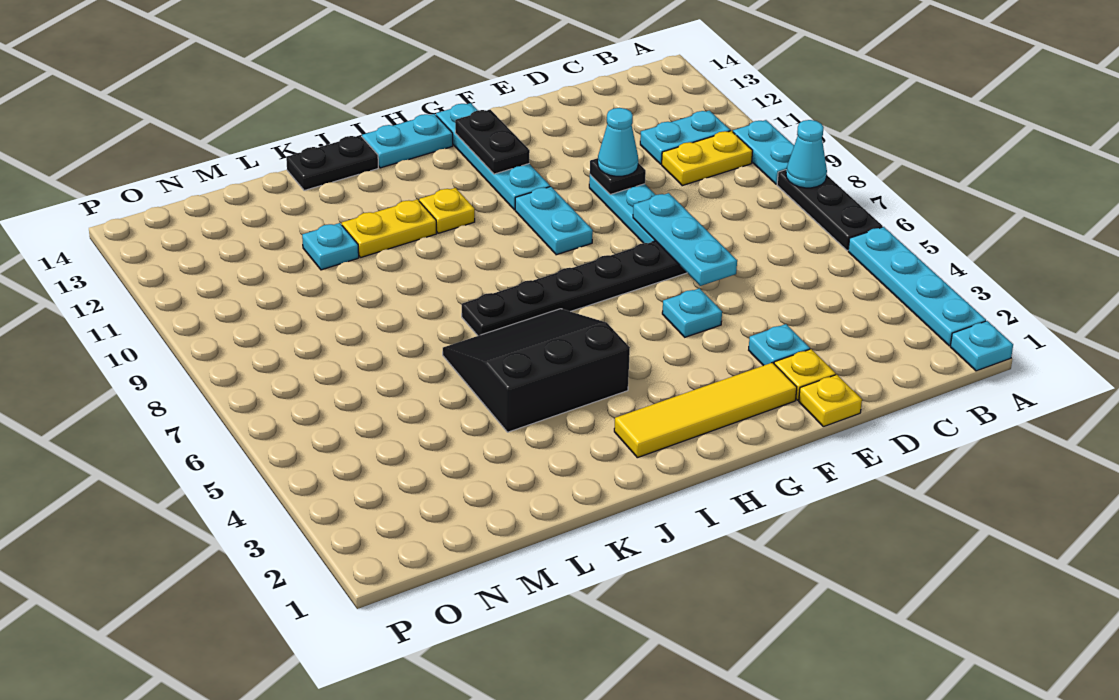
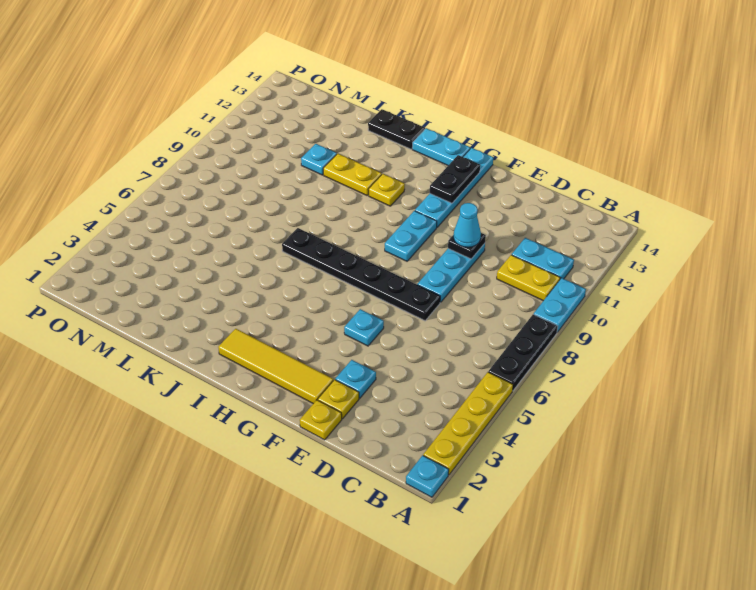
cyan 1x4 plate [848,227,986,346] -> yellow 1x4 plate [423,372,513,475]
cyan 1x1 cone [786,120,827,188] -> none
cyan 1x3 plate [633,193,737,286] -> none
black 3x3 slope [443,309,630,432] -> none

